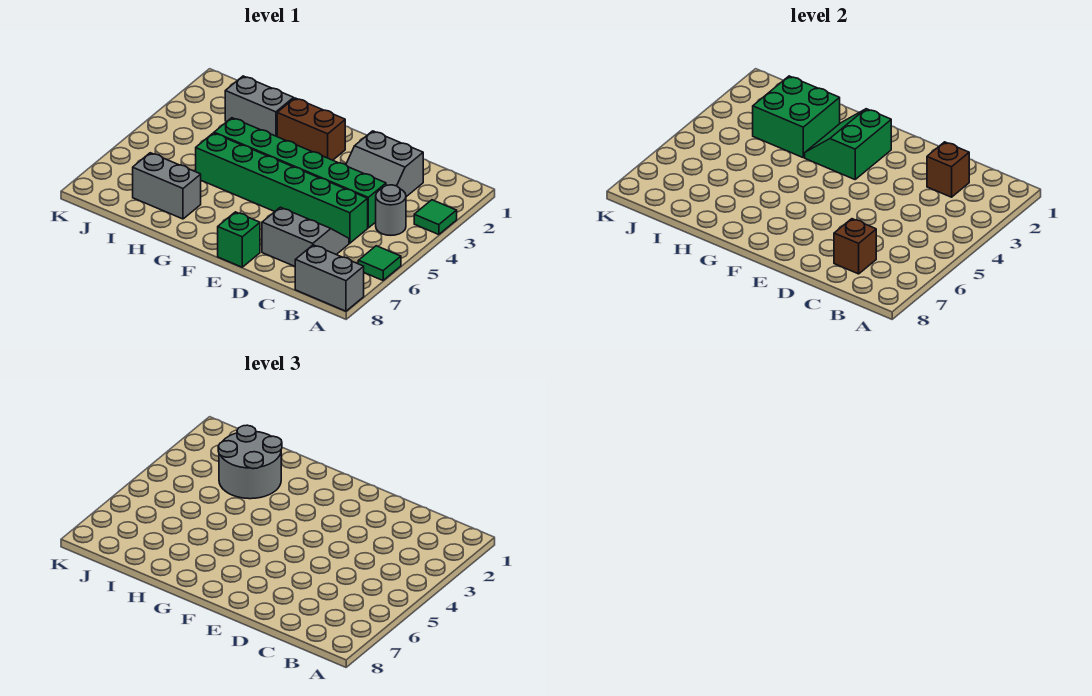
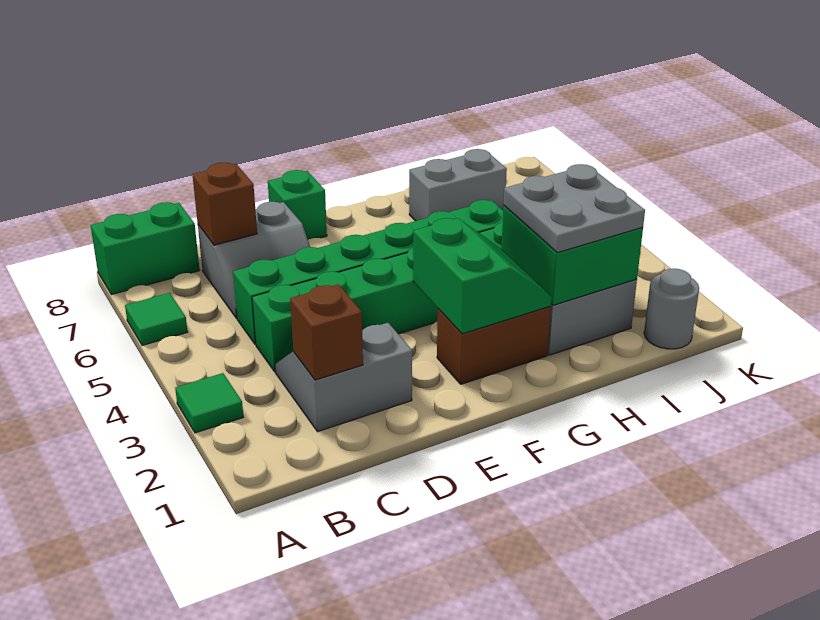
grey 1x2 brick [295,245,364,311] -> green 1x2 brick [91,202,200,295]
grey 1x1 round brick [376,185,406,235] -> grey 1x1 round brick moved to [644,269,699,349]
grey 2x2 round brick [218,425,282,499] -> grey 2x2 plate [504,164,645,253]

